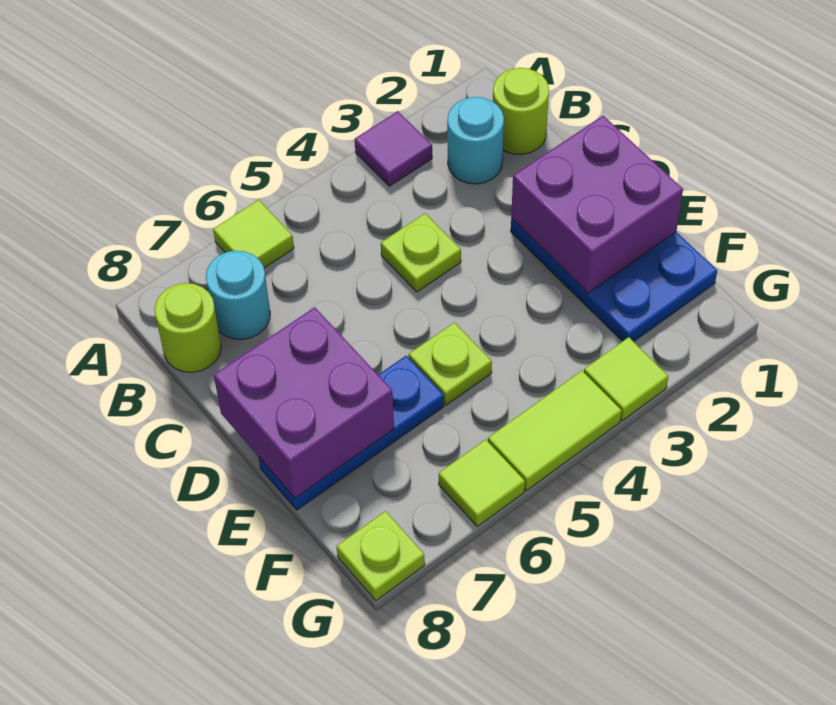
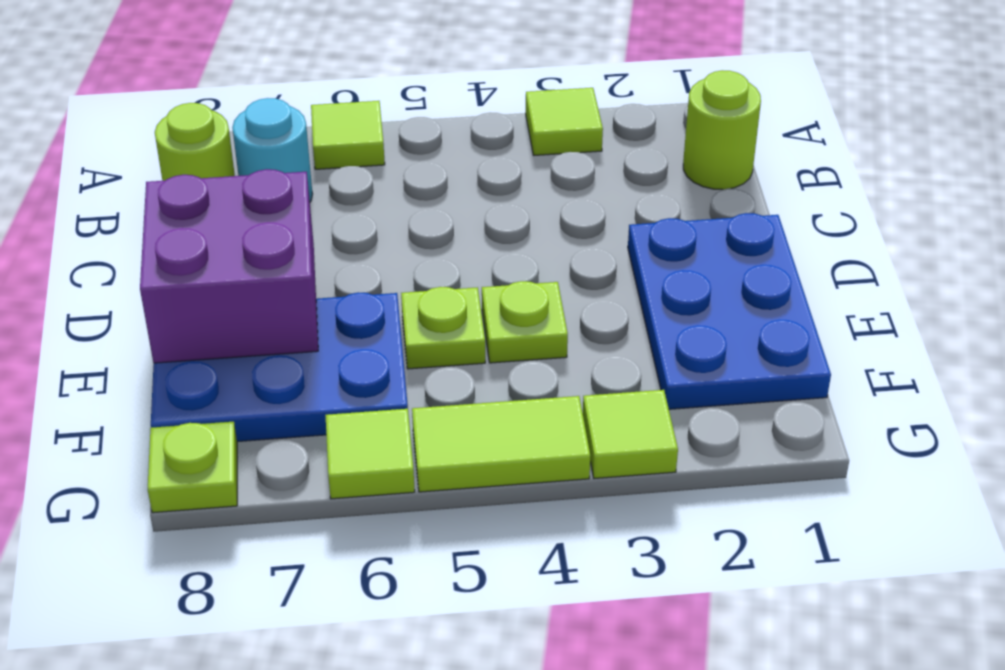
purple 1x1 tile [355,111,432,186] -> lime 1x1 tile [526,88,603,155]
cyan 1x1 round brick [447,97,504,184] -> none
lime 1x1 plate [381,213,461,292] -> lime 1x1 plate moved to [482,281,568,363]
purple 2x2 brick [511,116,683,293] -> none
blue 1x3 plate [259,356,444,510] -> blue 2x3 plate [151,292,408,442]

